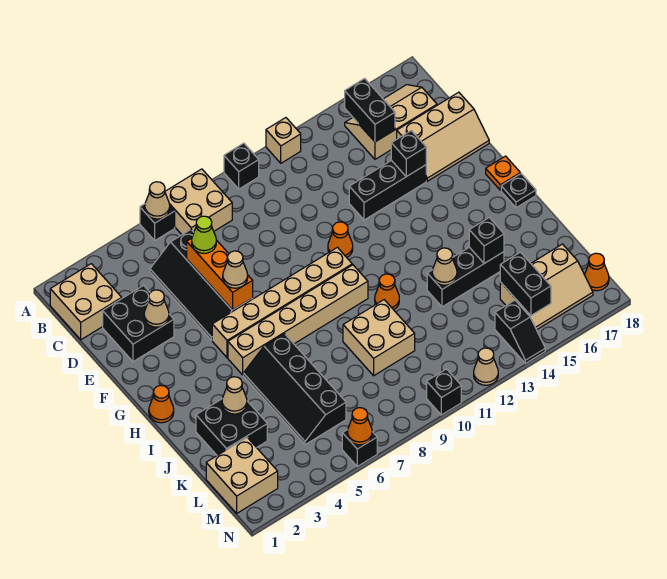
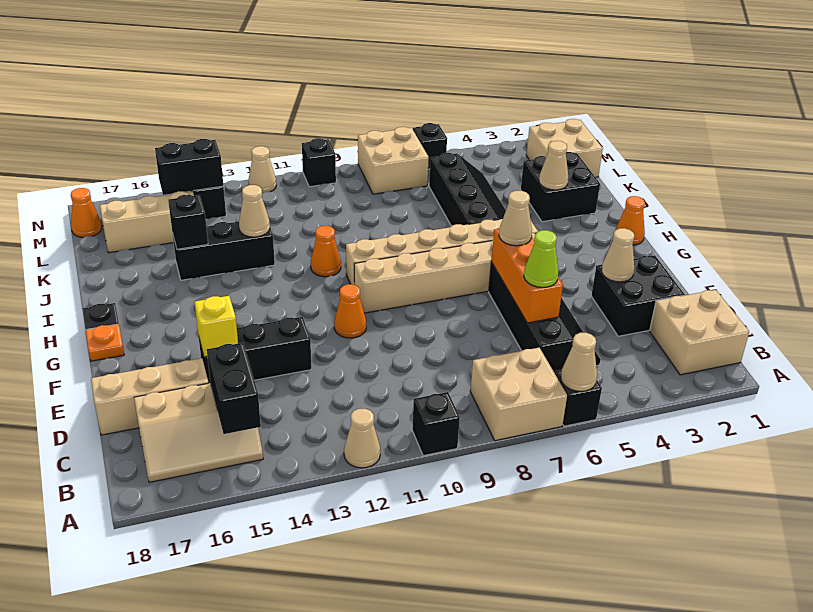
tan 1x1 brick [266,118,301,163] -> tan 1x1 cone [344,409,380,468]
black 1x1 brick [391,131,426,177] -> yellow 1x1 brick [194,296,238,357]
tan 2x2 brick [343,300,415,376] -> tan 2x2 brick moved to [358,127,429,194]
black 1x2 brick [500,252,551,315] -> black 1x2 brick turned to [155,139,223,195]
orange 1x1 cone [347,408,372,445] -> none

